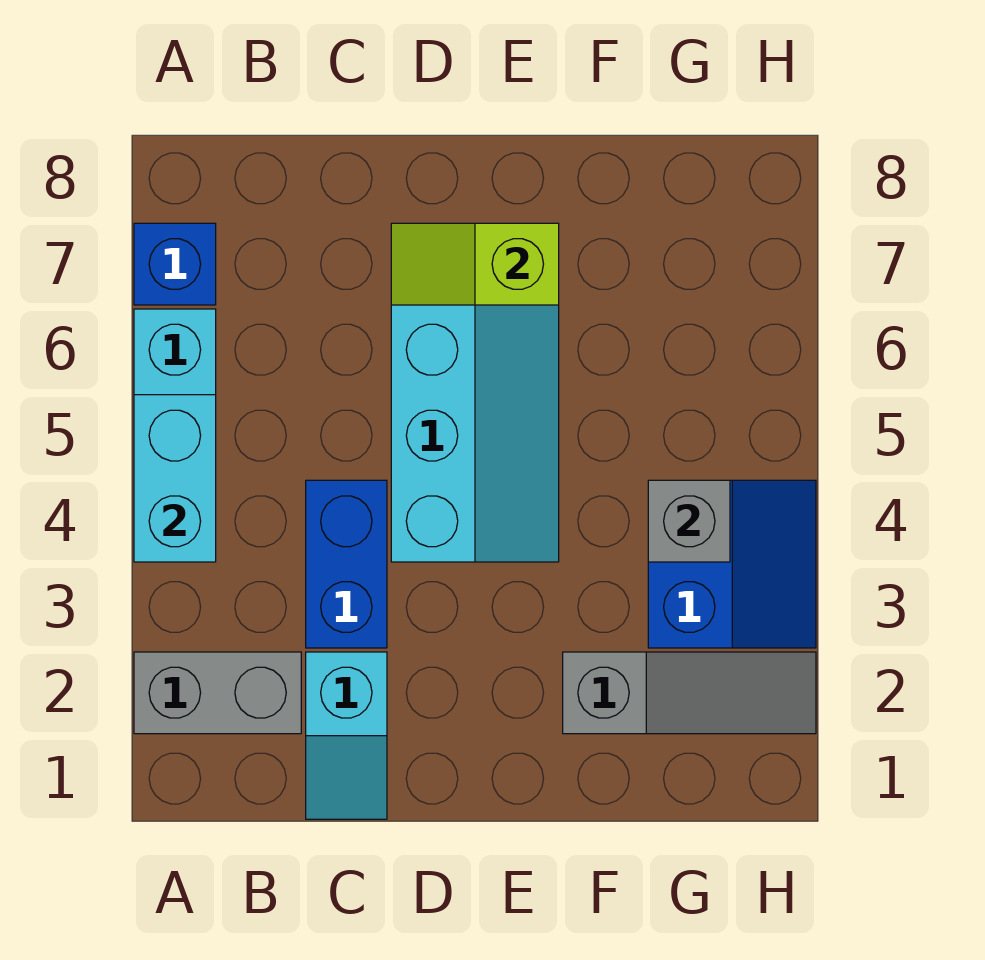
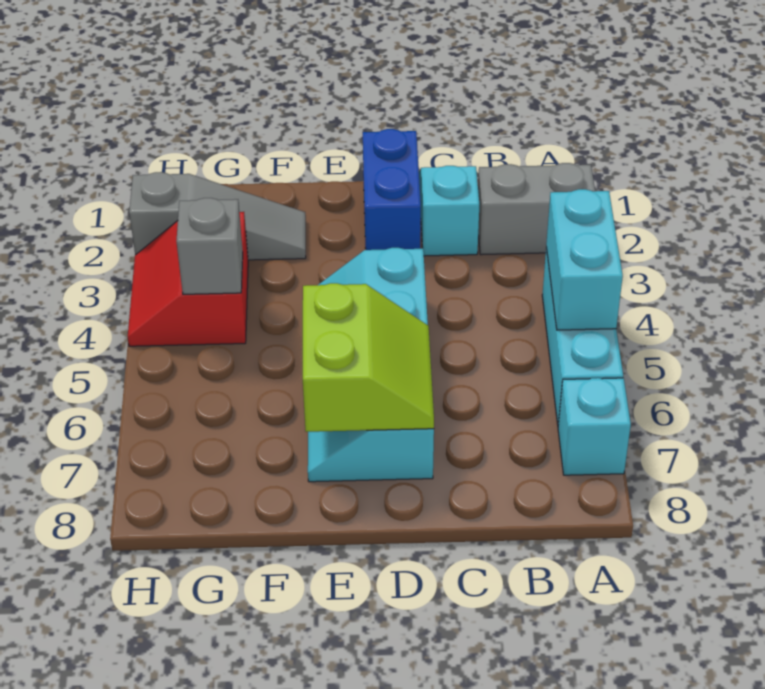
blue 1x1 brick [134,223,216,305] -> cyan 1x1 brick [558,378,631,475]
blue 1x2 brick [306,480,387,648] -> blue 1x2 brick moved to [363,129,421,250]
lime 1x2 slope [391,223,559,305] -> lime 2x2 slope [303,283,434,432]
grey 1x3 slope [563,652,816,734] -> grey 1x3 slope turned to [129,172,306,260]
blue 2x2 slope [648,480,816,648] -> red 2x2 slope [128,212,248,346]

